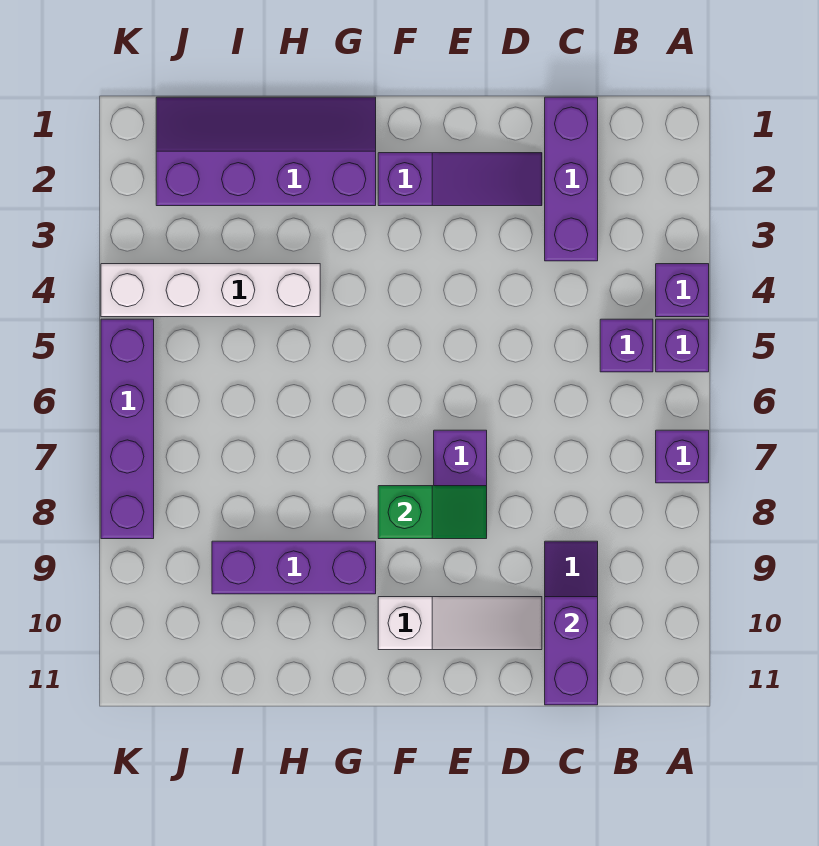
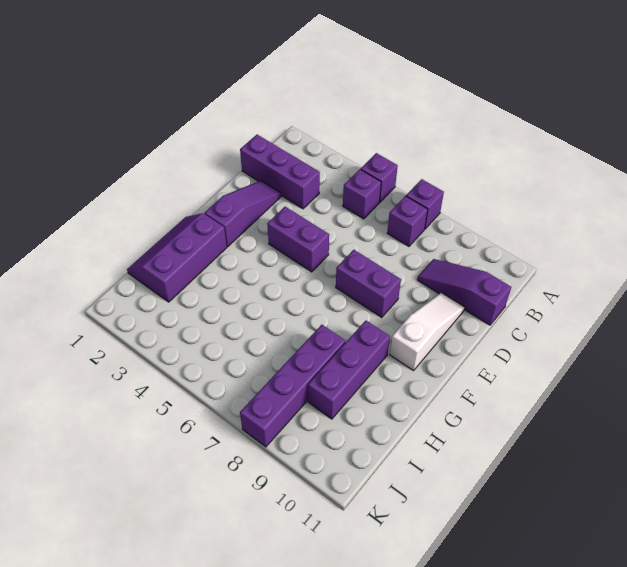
purple 1x1 brick [656,264,709,317] -> purple 1x1 brick moved to [387,196,428,246]
purple 1x2 brick [545,597,598,705] -> purple 1x2 brick moved to [267,207,329,272]
green 1x2 slope [378,486,487,539] -> none
purple 2x4 slope [156,97,376,206] -> purple 2x3 slope [127,213,227,302]
white 1x4 brick [101,264,320,317] -> none
purple 1x4 brick [101,319,154,539] -> purple 1x4 brick turned to [240,325,346,447]

